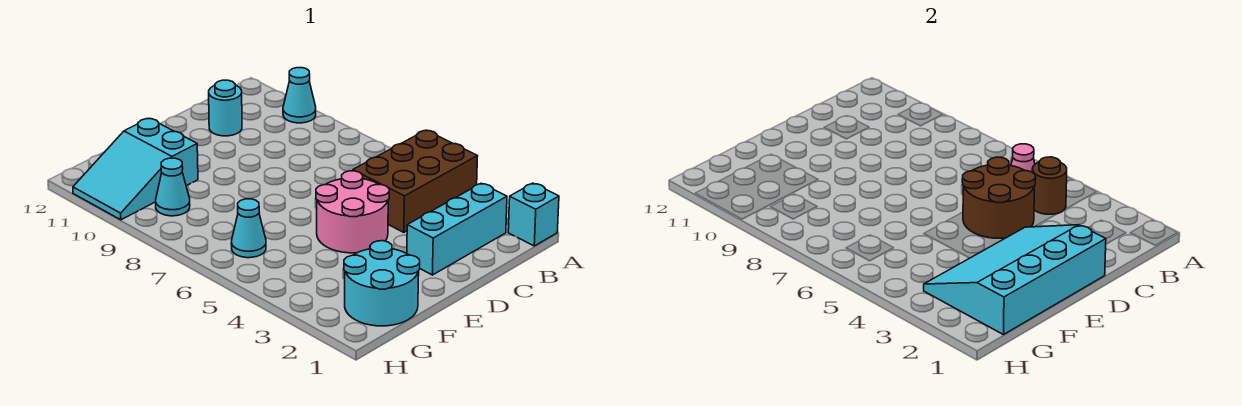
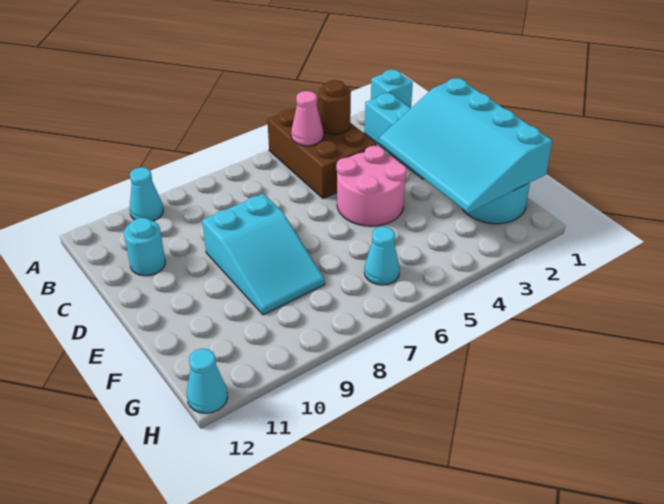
brown 2x2 round brick [962,157,1036,238] -> none
cyan 2x3 slope [73,119,198,220] -> cyan 2x3 slope moved to [202,194,325,315]
cyan 1x1 cone [156,158,190,216] -> cyan 1x1 cone moved to [187,349,228,413]

